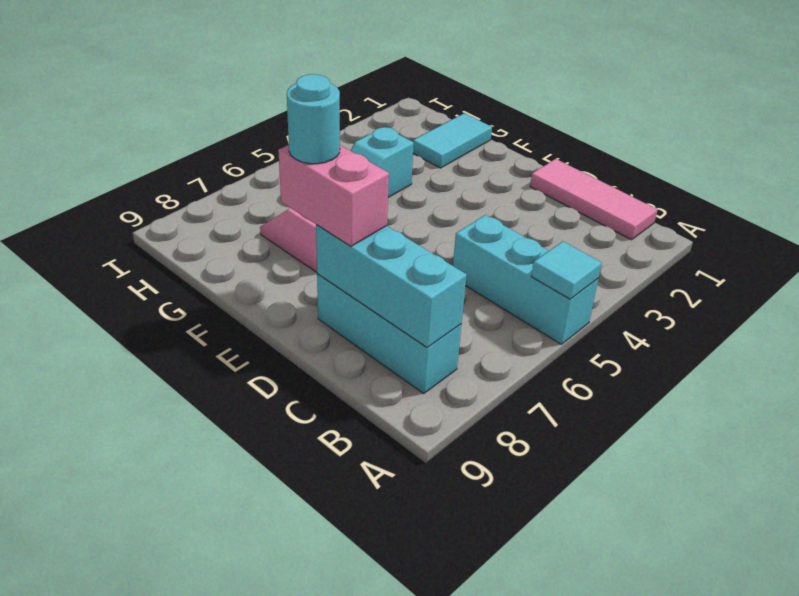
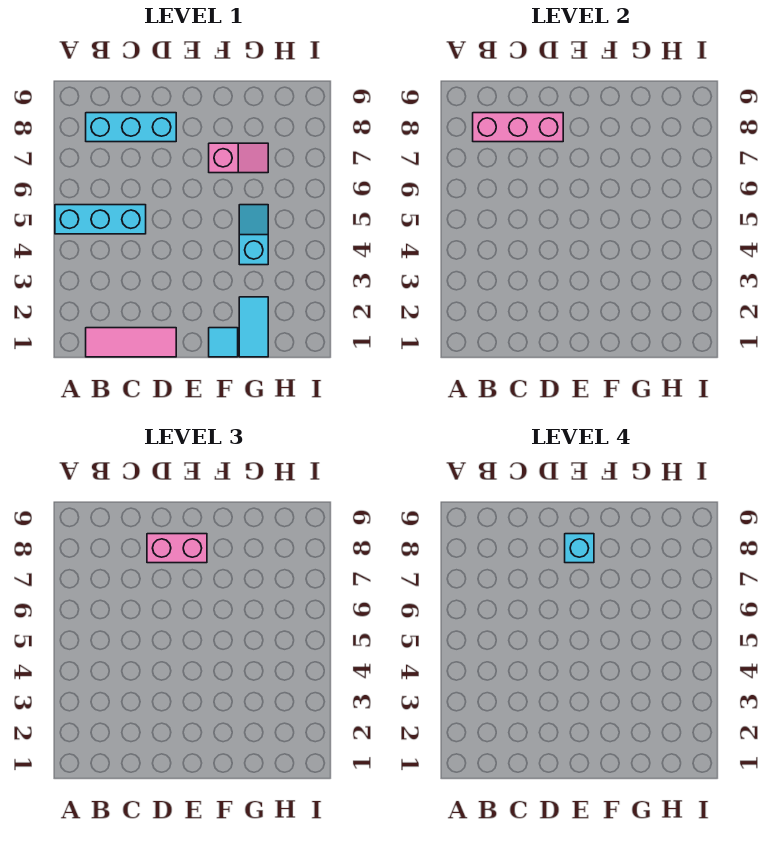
cyan 1x1 tile [531,241,602,299] -> cyan 1x1 tile moved to [209,328,238,357]
cyan 1x3 brick [316,225,467,348] -> pink 1x3 brick [473,113,563,142]
cyan 1x1 round brick [287,74,340,164] -> cyan 1x1 brick [565,534,594,563]

